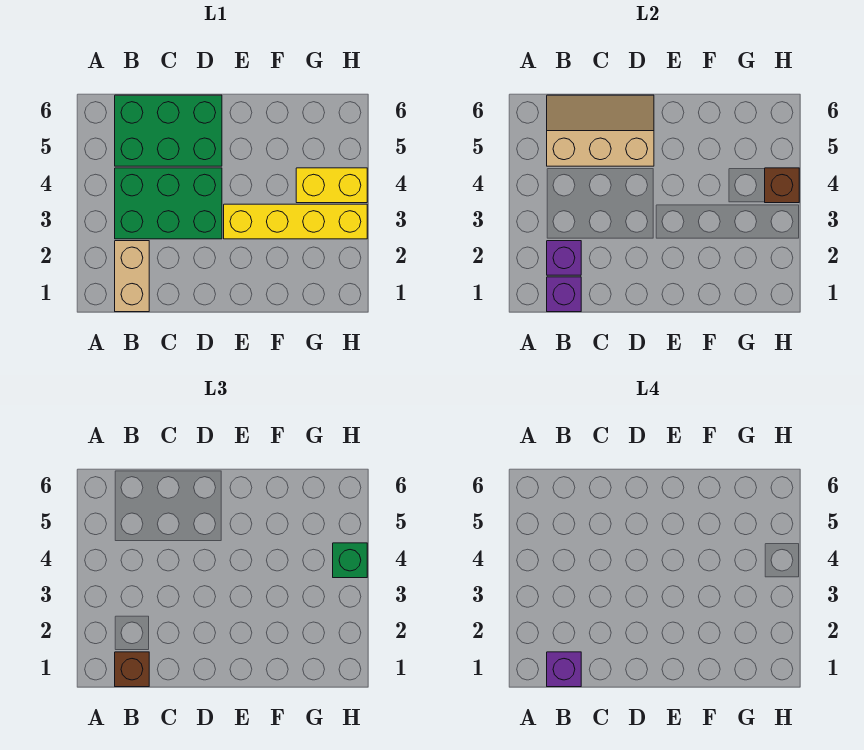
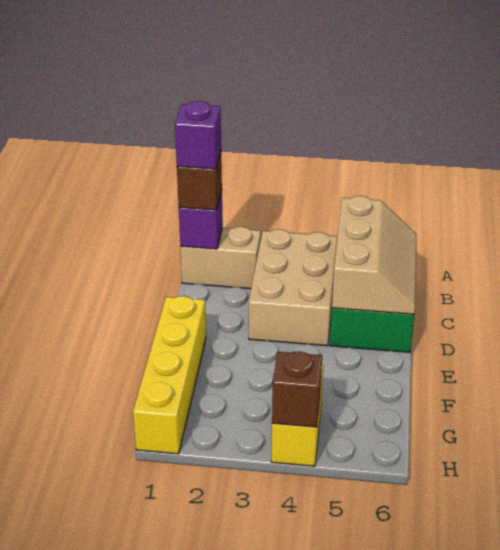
purple 1x1 brick [547,241,581,275] -> none
green 2x3 brick [115,168,222,239] -> tan 2x3 brick [249,229,338,346]
yellow 1x4 brick [224,204,367,239] -> yellow 1x4 brick moved to [133,296,206,454]
green 1x1 brick [333,543,367,578] -> none

